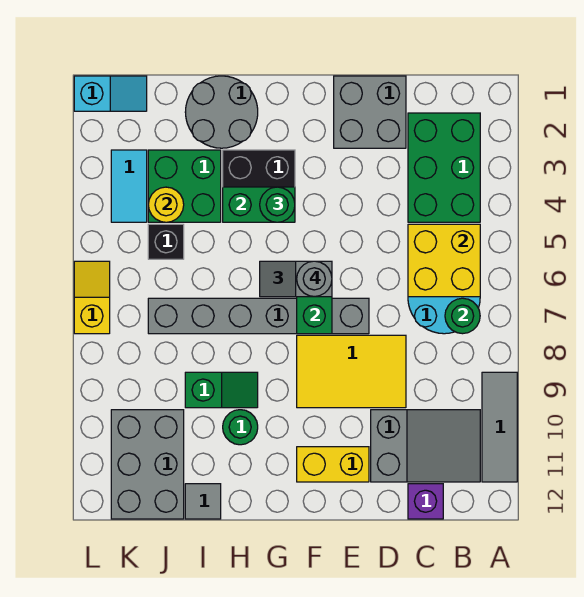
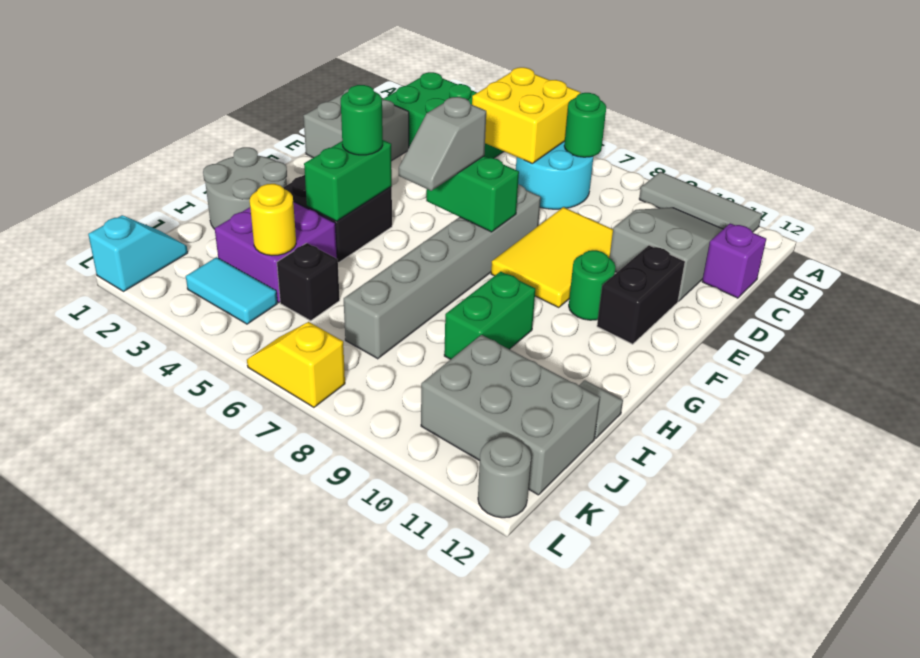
yellow 1x2 brick [297,447,369,482] -> black 1x2 brick [597,245,685,344]
grey 1x1 round brick [297,261,332,297] -> grey 1x1 round brick moved to [478,436,531,518]
green 1x2 slope [185,372,258,408] -> green 1x2 brick [444,271,535,359]
green 1x1 round brick [223,410,258,445] -> green 1x1 round brick moved to [569,250,616,320]
green 2x2 brick [148,150,221,222] -> purple 2x2 brick [215,202,337,303]

